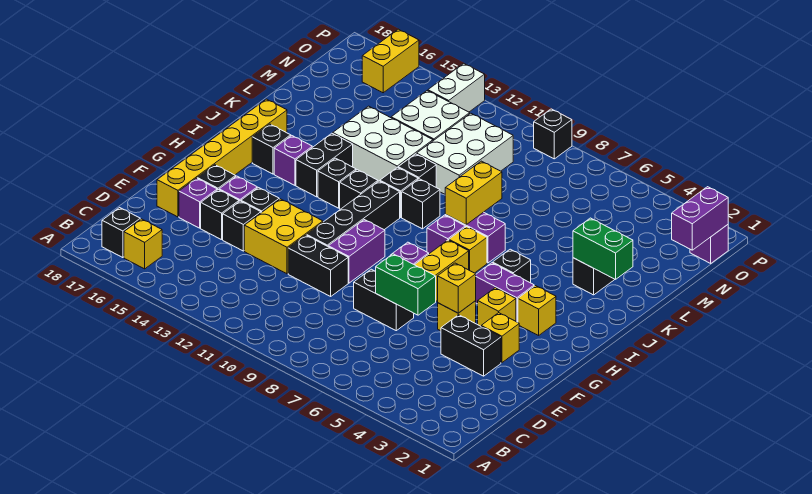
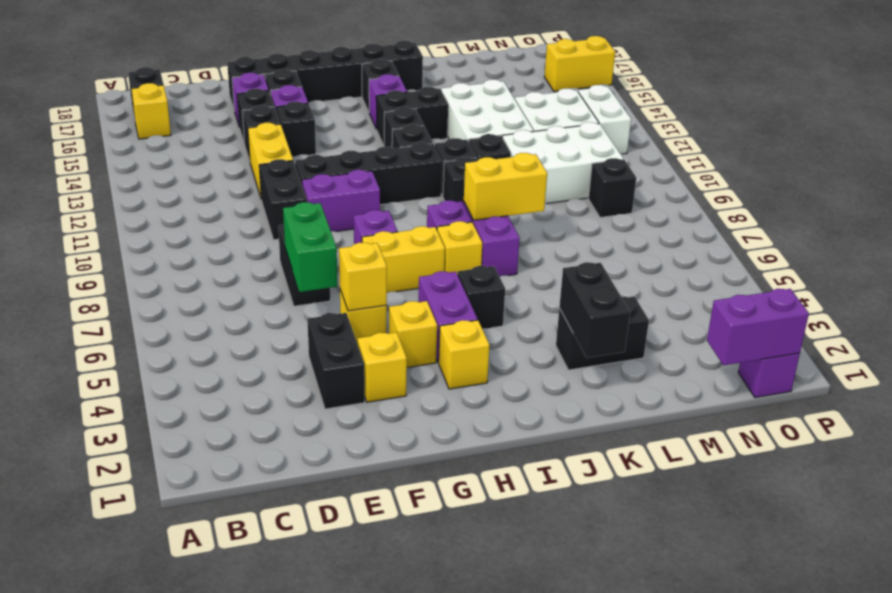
yellow 2x2 brick [244,199,323,274] -> yellow 1x2 brick [248,123,293,197]
yellow 1x6 brick [157,99,287,217] -> black 1x6 brick [227,41,423,108]
green 1x2 brick [573,218,633,279] -> black 1x2 brick [559,262,630,358]
white 1x2 brick [428,63,485,112] -> white 1x2 brick turned to [578,85,631,154]
black 1x1 brick [534,109,572,159] -> black 1x1 brick moved to [588,158,636,218]

